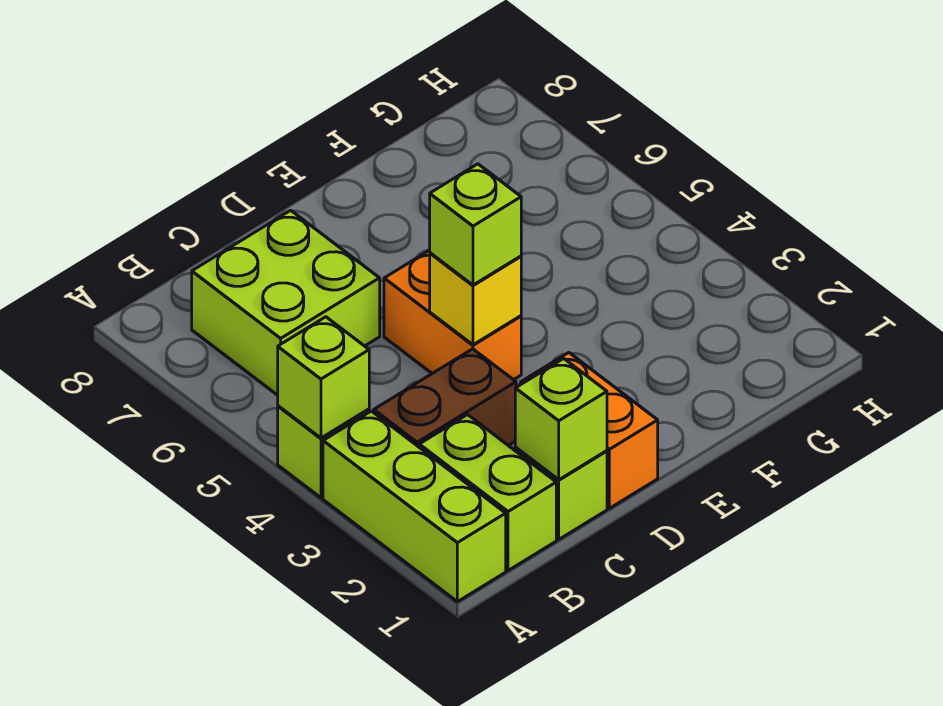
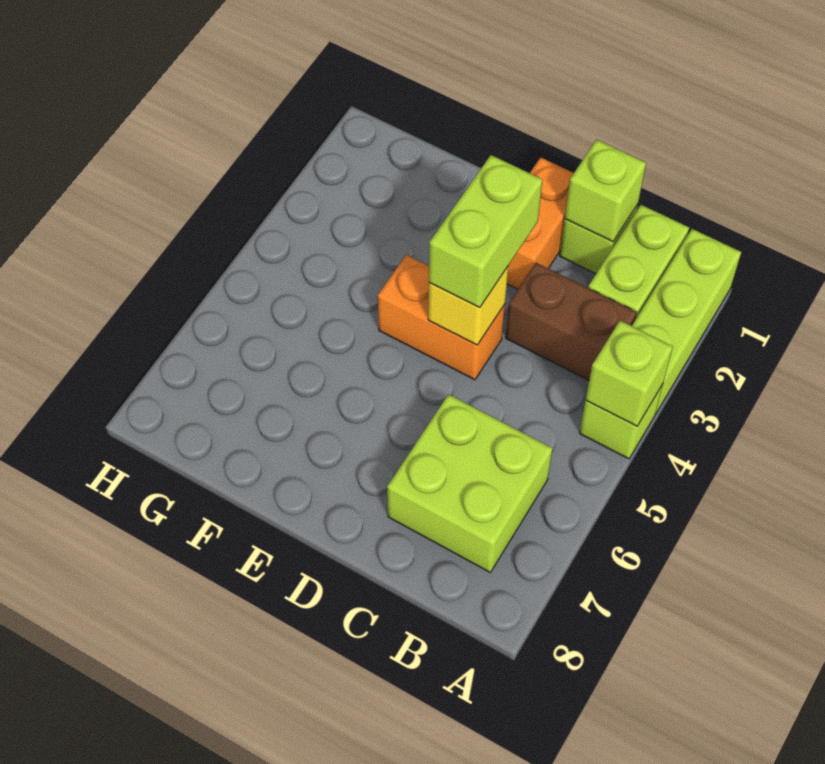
orange 1x2 brick [384,250,521,380] -> orange 1x2 brick turned to [378,255,505,380]
lime 1x1 brick [430,164,521,285] -> lime 1x2 brick [429,155,542,307]

